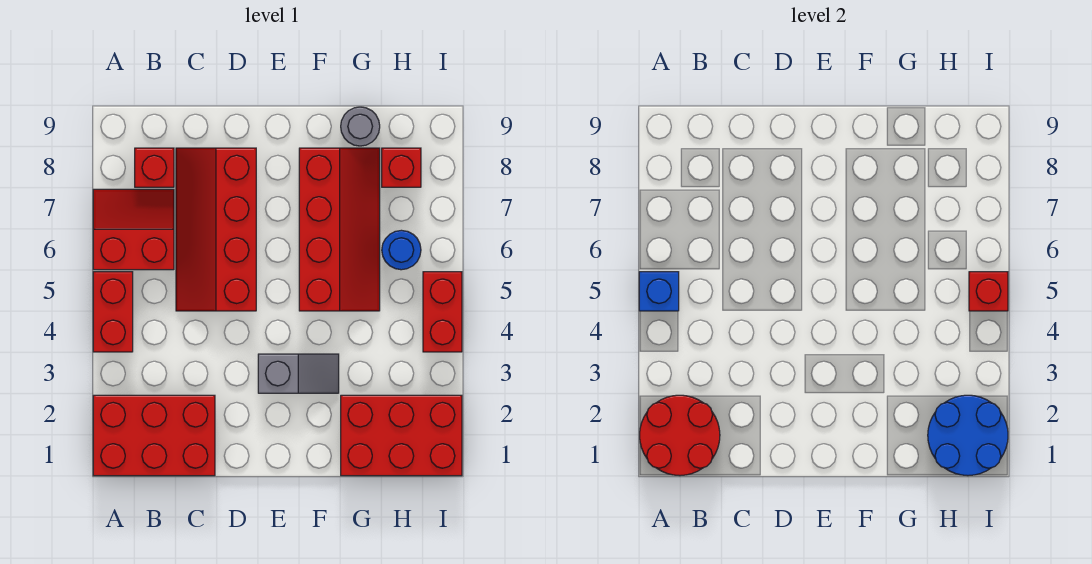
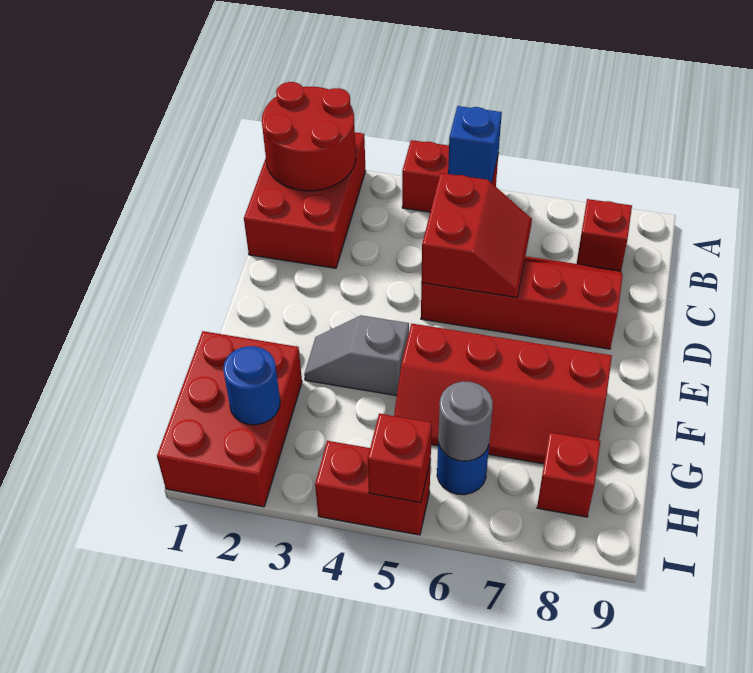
red 2x2 slope [93,189,174,270] -> red 2x2 slope moved to [421,173,532,297]
grey 1x2 slope [258,354,339,393] -> grey 1x2 slope turned to [304,315,409,396]
grey 1x1 round brick [341,107,380,146] -> grey 1x1 round brick moved to [438,381,493,461]
blue 2x2 round brick [928,395,1008,476] -> blue 1x1 round brick [223,346,280,425]

